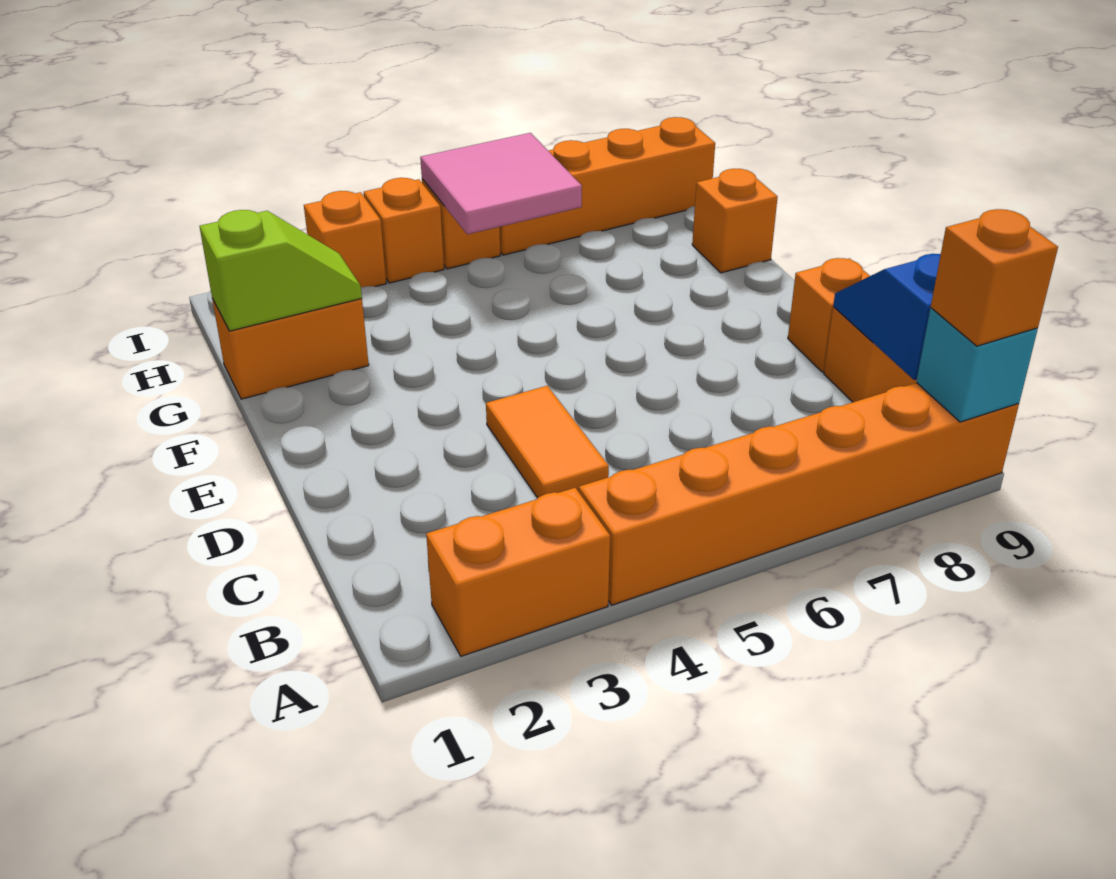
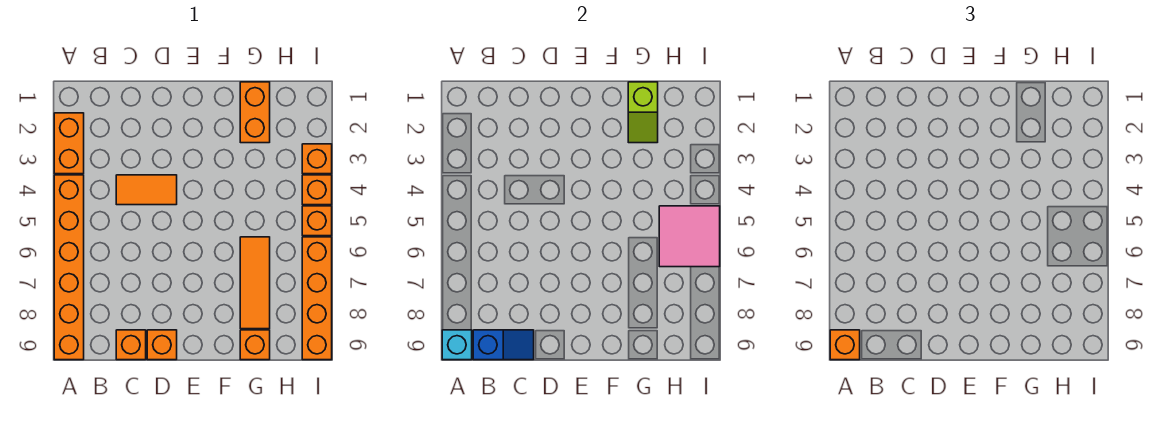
none -> orange 1x3 tile [240,237,270,329]

